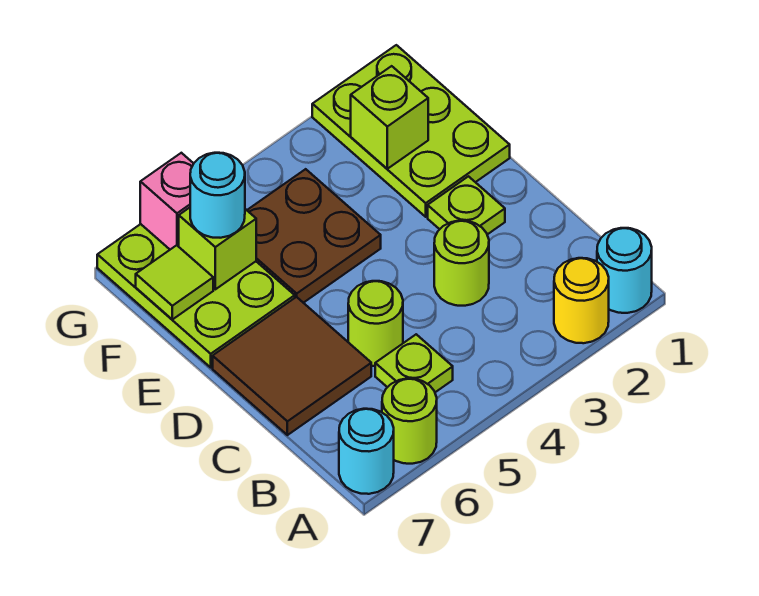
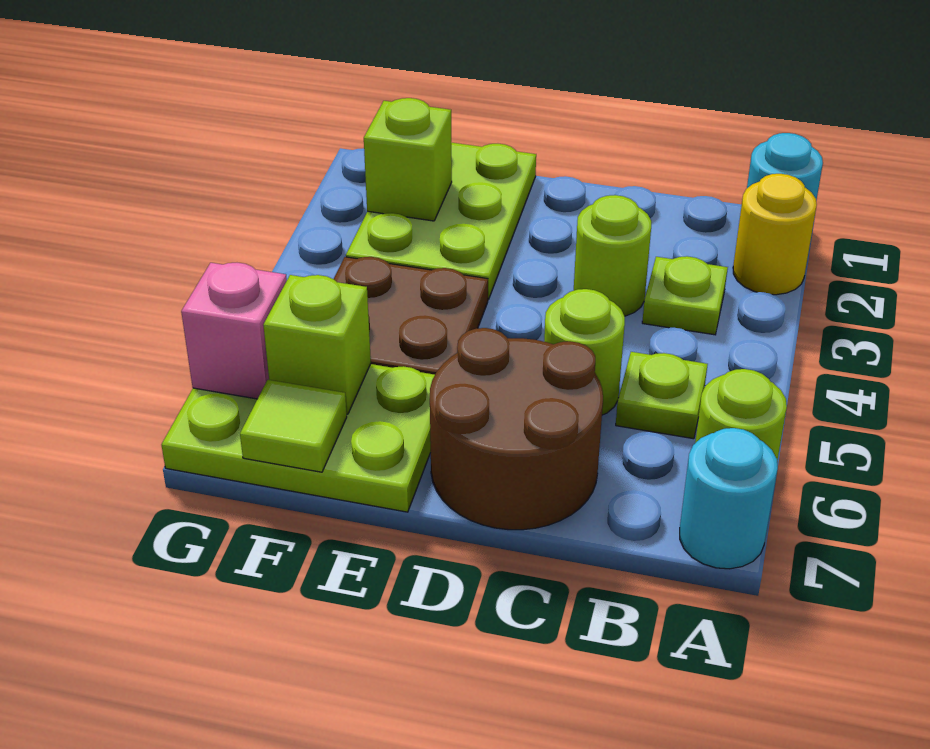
brown 2x2 tile [213,297,371,435] -> brown 2x2 round brick [430,328,603,530]
lime 1x1 plate [428,176,505,235] -> lime 1x1 plate moved to [642,256,728,335]
lime 2x3 plate [312,45,510,217] -> lime 2x3 plate turned to [346,142,536,300]
cyan 1x1 round brick [190,153,245,238] -> none

